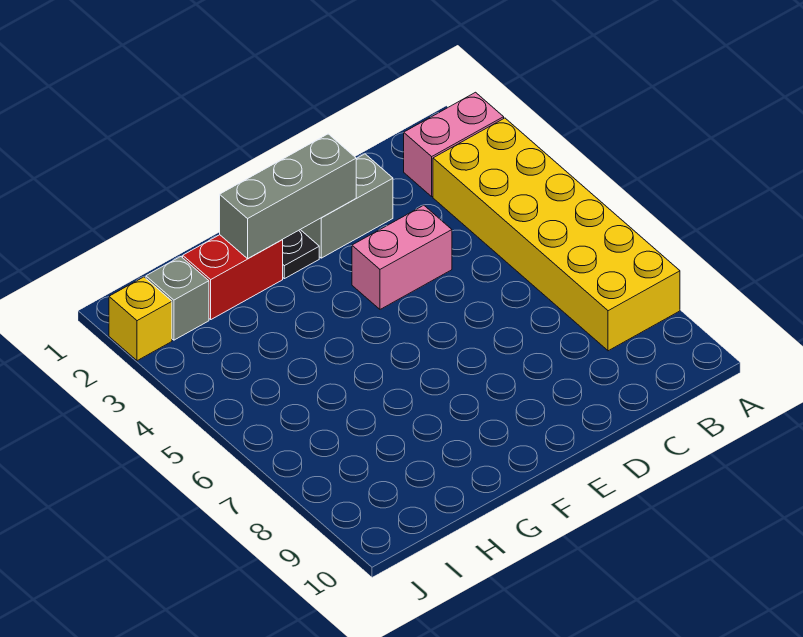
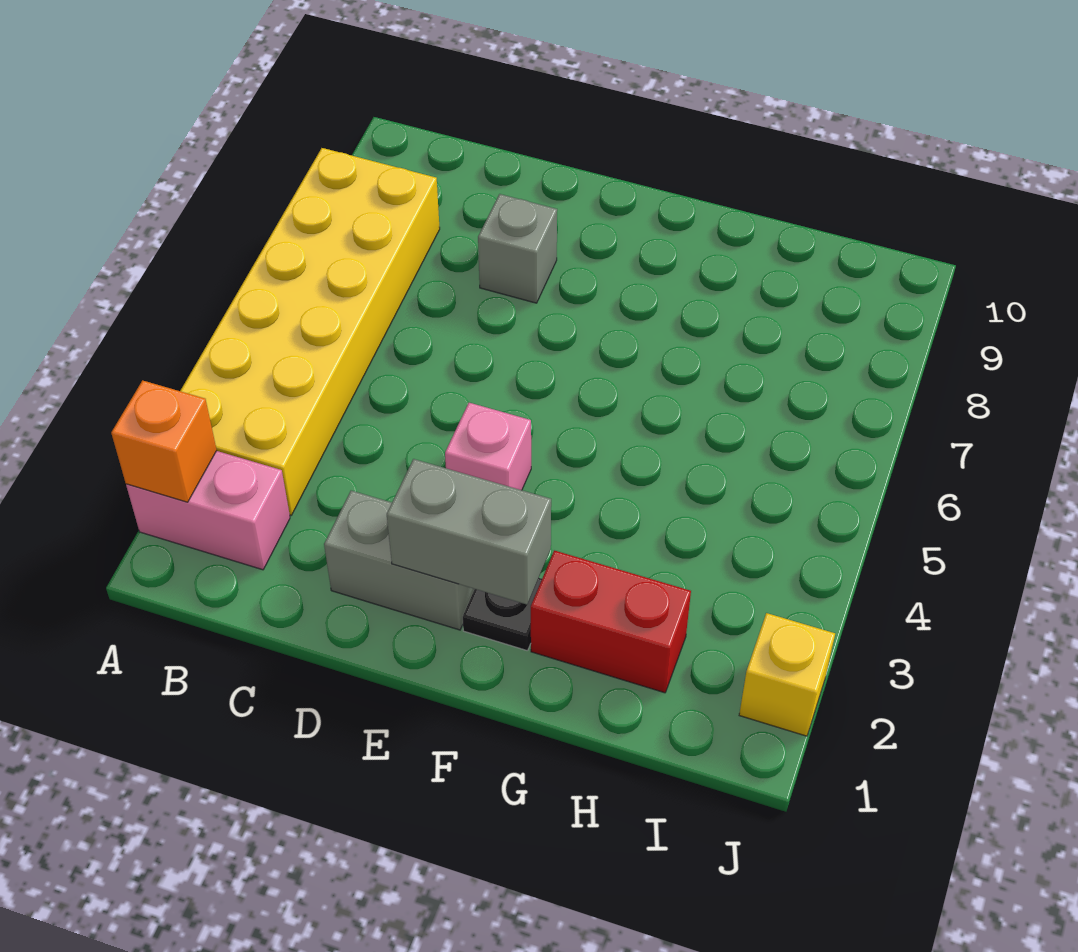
none -> orange 1x1 brick [111,380,217,502]
pink 1x2 brick [352,205,452,309] -> pink 1x1 brick [445,403,531,490]
grey 1x3 brick [220,134,356,259] -> grey 1x2 brick [387,459,551,604]
grey 1x1 brick [146,256,209,340] -> grey 1x1 brick moved to [478,194,557,303]

